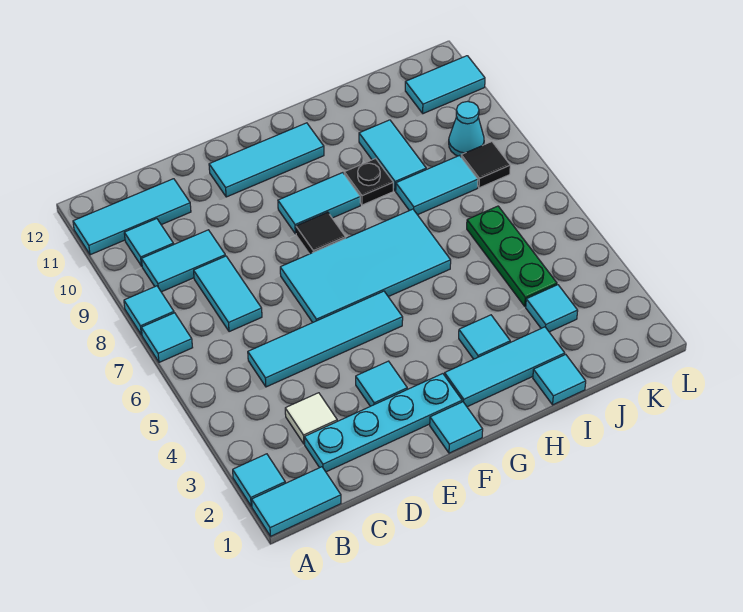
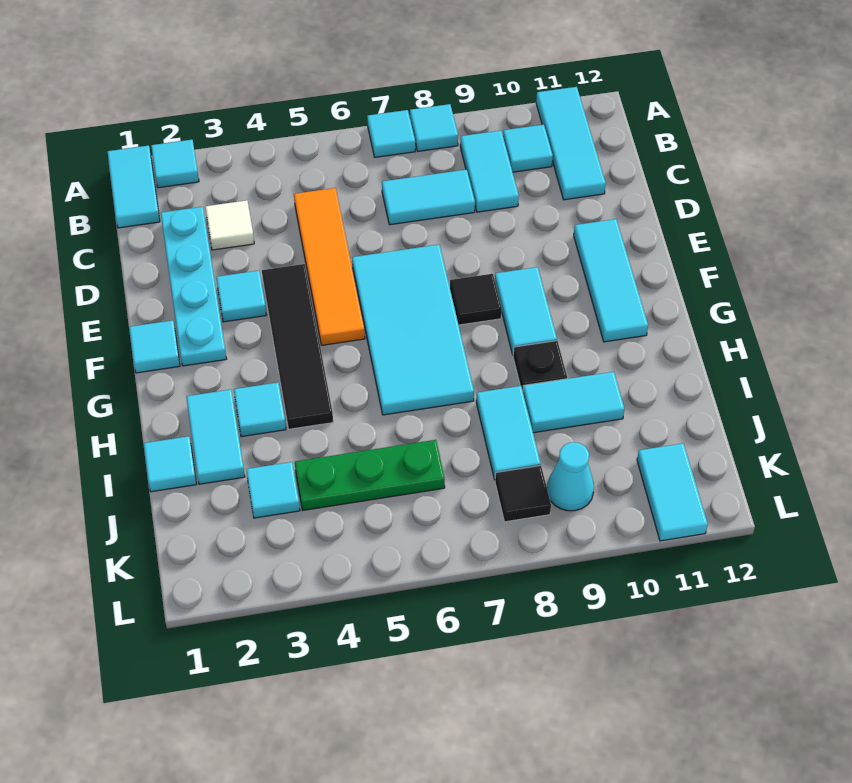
cyan 1x4 tile [248,291,403,387] -> orange 1x4 tile [294,188,365,345]
none -> black 1x4 tile [262,264,333,429]
cyan 1x3 tile [445,327,565,407] -> cyan 1x2 tile [186,390,245,484]

